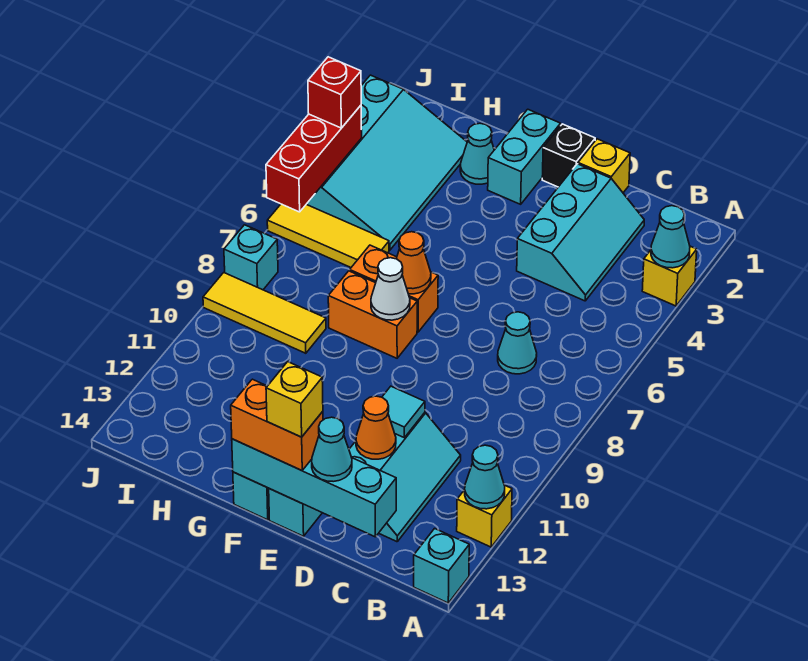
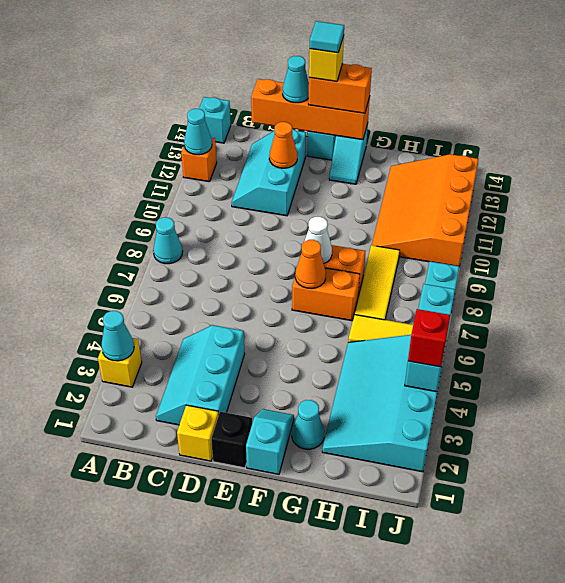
yellow 1x1 brick [457,486,512,547] -> orange 1x1 brick [181,138,217,182]
cyan 1x1 cone [498,312,537,374] -> cyan 1x1 cone moved to [153,217,183,264]
cyan 1x4 brick [232,439,396,537] -> orange 1x4 brick [251,79,370,140]
cyan 1x1 tile [382,386,425,438] -> cyan 1x1 tile moved to [310,21,344,53]
cyan 1x2 brick [488,109,561,204] -> cyan 1x2 slope [246,409,294,474]
yellow 1x3 tile [203,273,326,353] -> yellow 1x3 tile turned to [355,245,400,320]
none -> orange 3x4 slope [372,154,478,267]
red 1x3 brick [266,105,362,212] -> cyan 1x3 brick [405,284,455,392]

